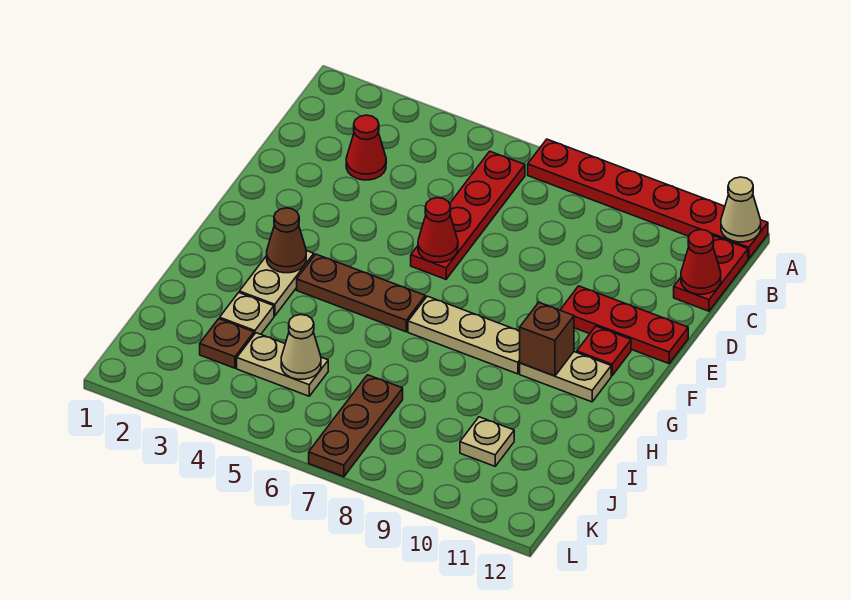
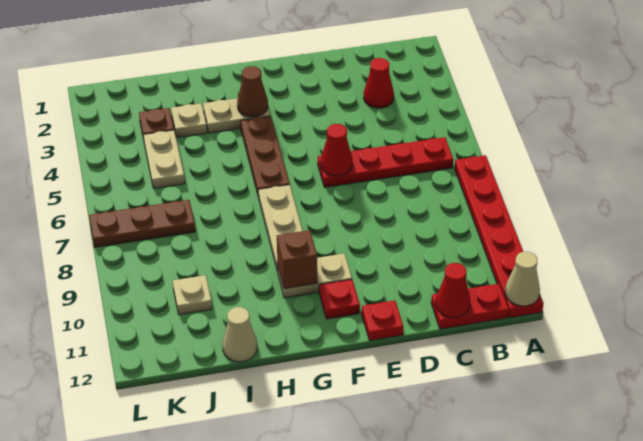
red 1x3 plate [560,286,688,363] -> red 1x1 plate [362,300,403,341]
tan 1x2 plate [520,352,611,402] -> tan 1x2 plate turned to [277,253,352,298]
tan 1x1 cone [281,315,321,379] -> tan 1x1 cone moved to [223,307,257,362]

